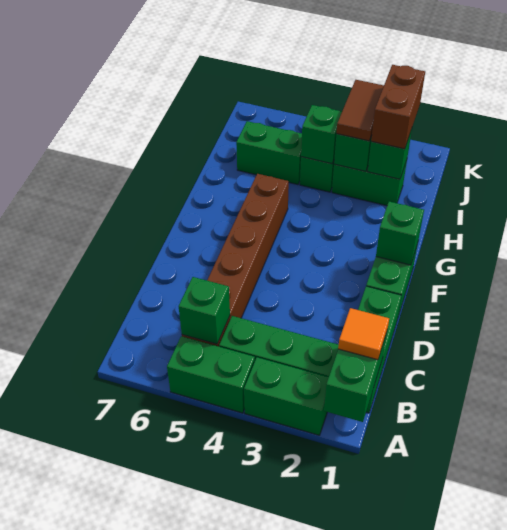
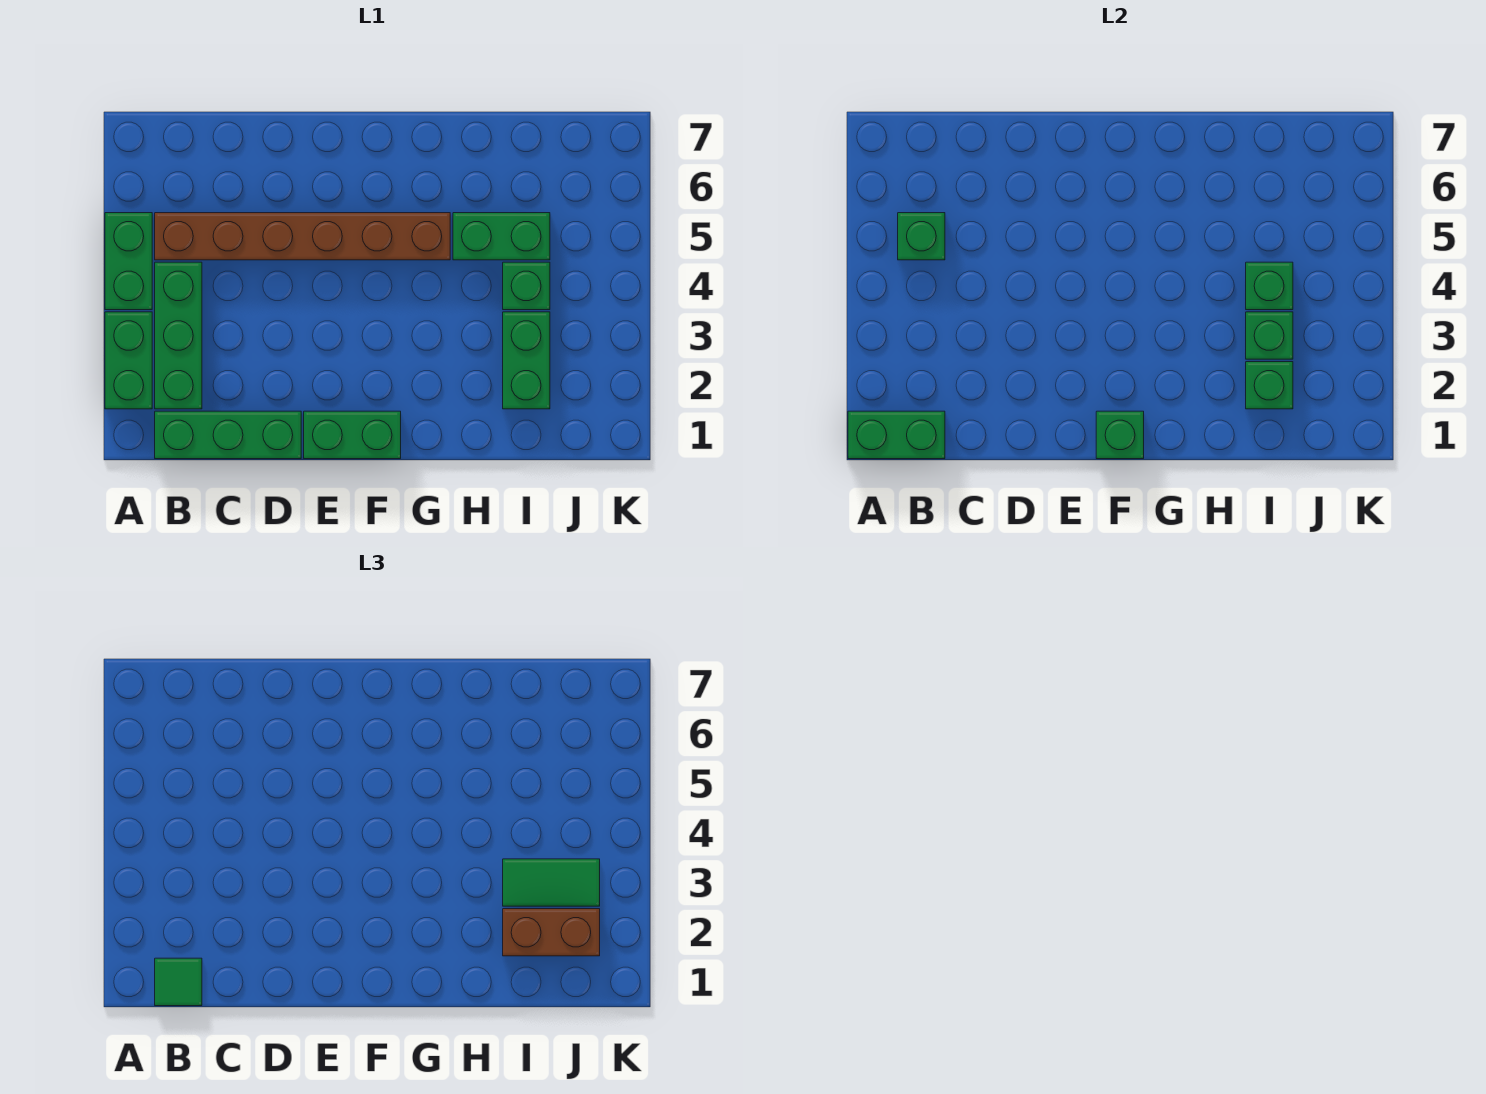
orange 1x1 tile [338,308,389,360] -> green 1x1 tile [155,958,202,1006]
brown 1x2 tile [337,80,384,141] -> green 1x2 tile [503,859,600,906]
green 1x2 brick [236,121,302,185] -> green 1x2 brick turned to [453,213,550,260]

